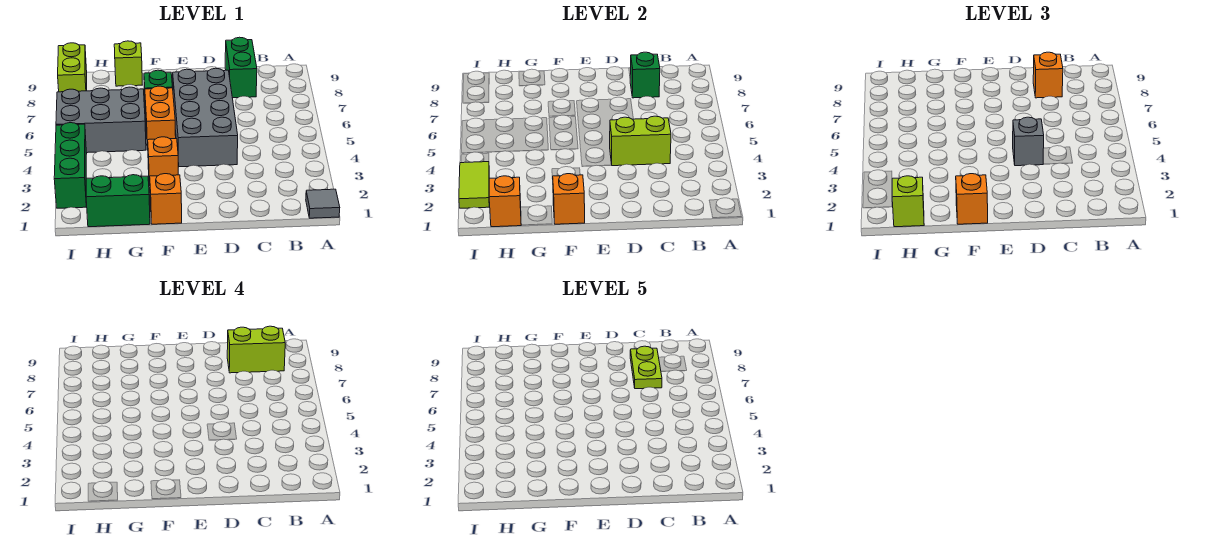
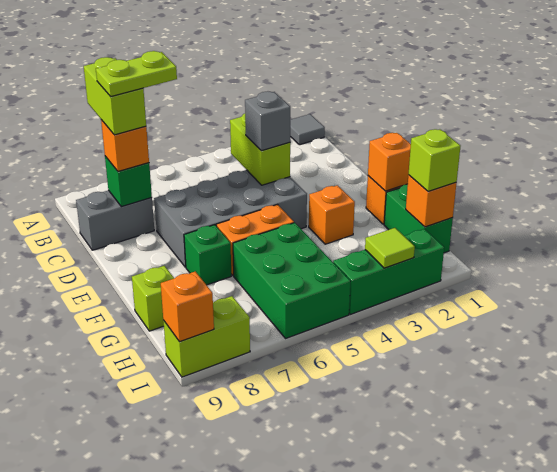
green 1x2 brick [225,37,257,98] -> grey 1x2 brick [76,190,154,250]
orange 1x1 brick [956,174,988,224] -> orange 1x1 brick moved to [161,271,214,342]
grey 2x3 brick [56,87,146,153] -> green 2x3 brick [233,223,350,338]
lime 1x2 tile [459,162,489,208] -> lime 1x1 tile [365,228,415,268]

